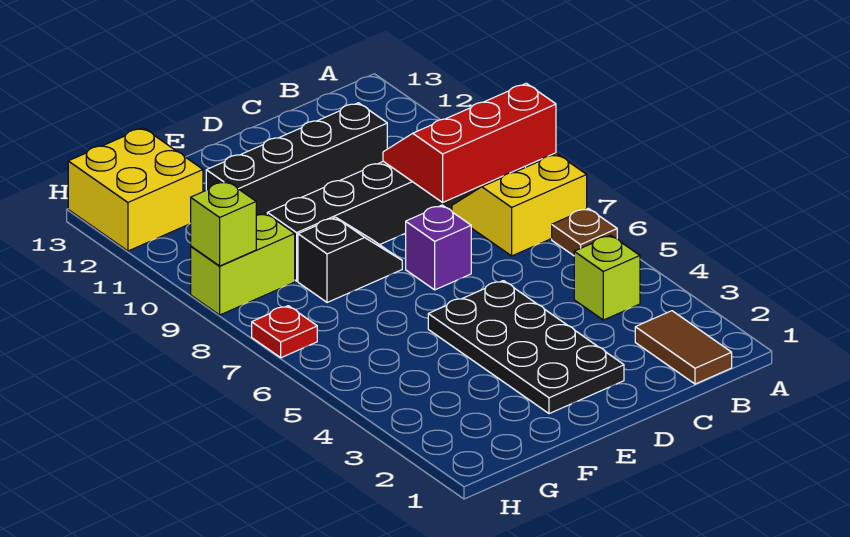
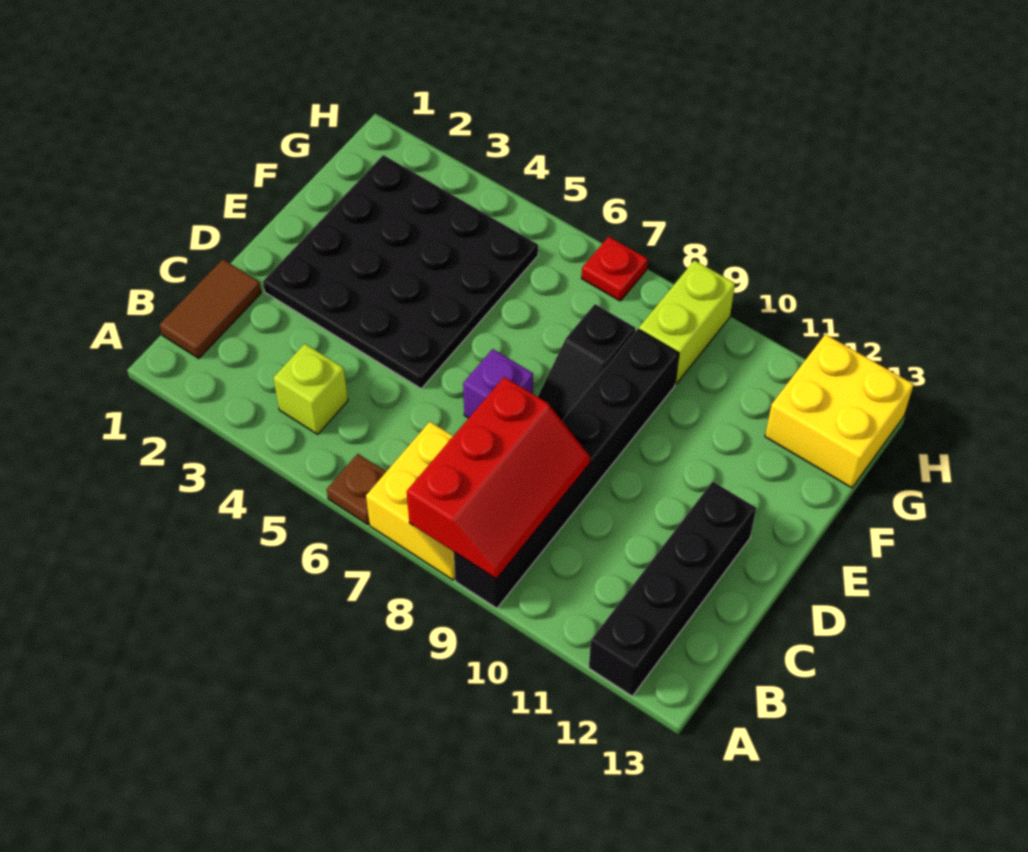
brown 1x2 tile [635,311,732,384] -> brown 1x2 tile turned to [160,259,261,358]
black 1x4 brick [206,103,387,215] -> black 1x4 brick moved to [589,481,756,696]
black 2x4 plate [428,281,624,414] -> black 4x4 plate [263,155,538,389]
lime 1x1 brick [191,181,256,266] -> none

